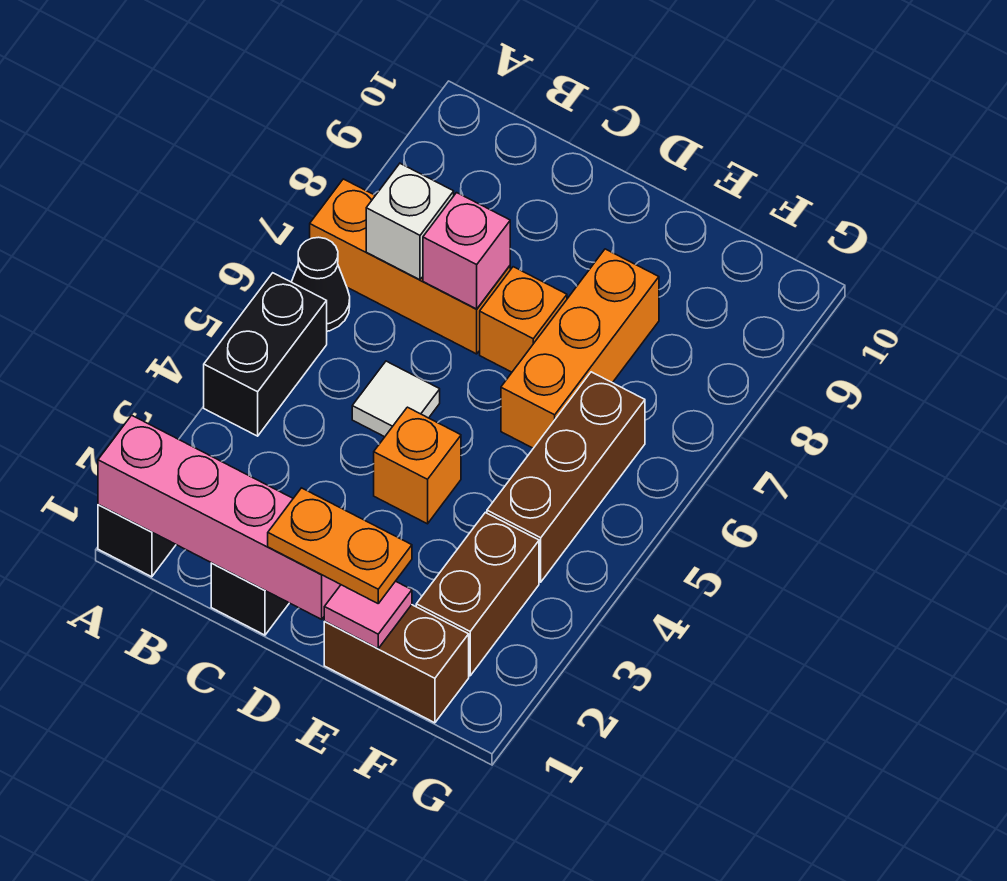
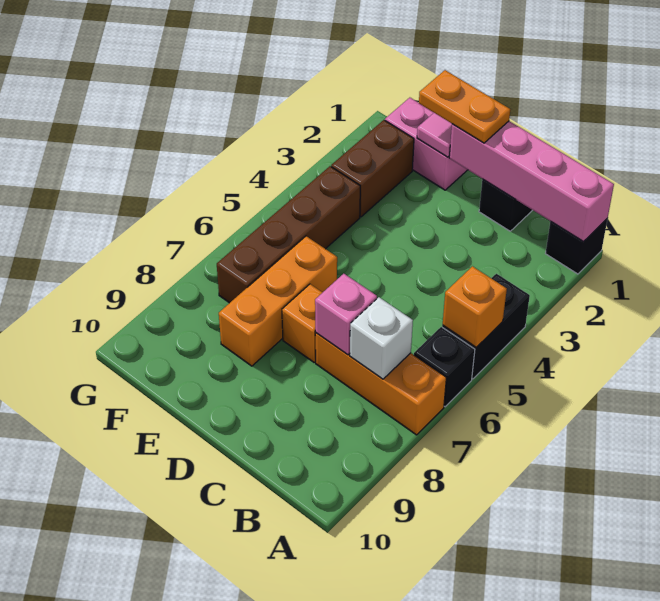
black 1x1 cone [292,237,350,331] -> black 1x1 brick [414,327,475,407]
white 1x1 tile [352,361,440,437] -> none
orange 1x1 brick [374,407,461,524] -> orange 1x1 brick moved to [443,266,507,347]
brown 1x2 brick [324,605,469,723] -> pink 1x2 brick [385,98,467,190]
brown 1x3 brick [487,372,645,582] -> brown 1x4 brick [217,166,360,303]

